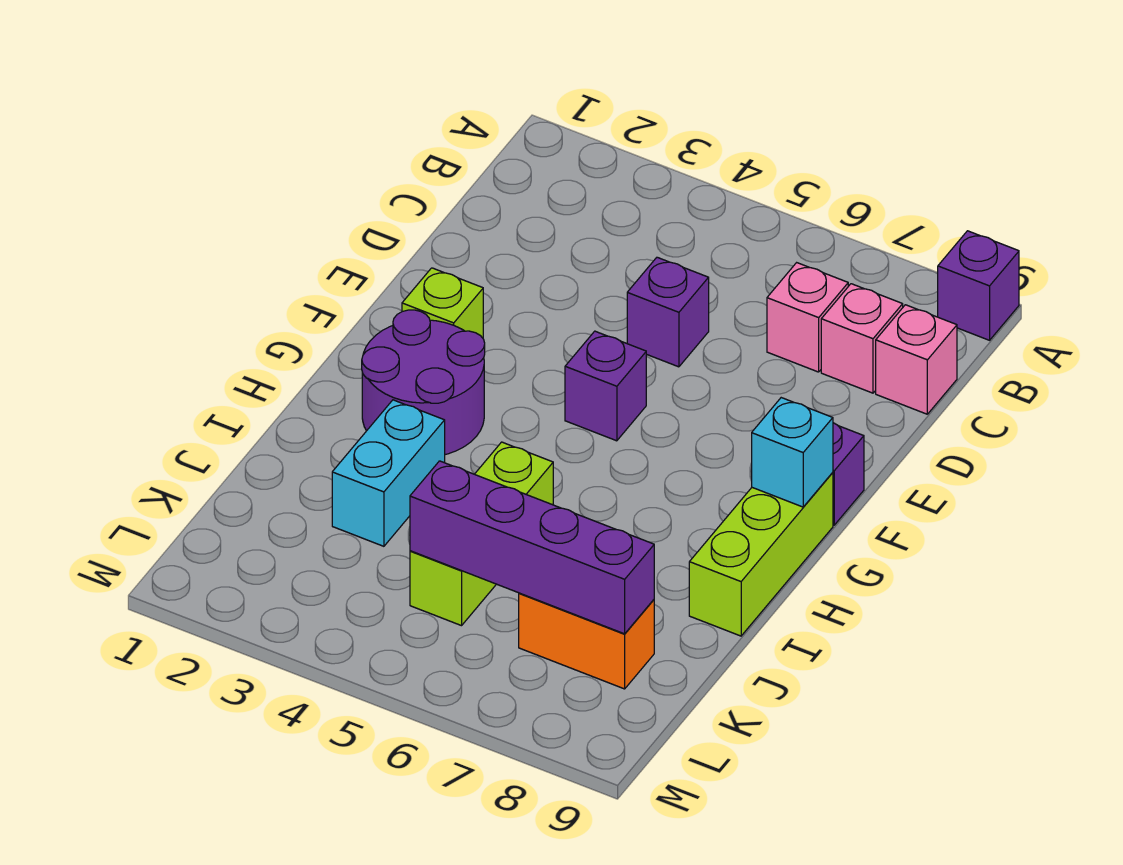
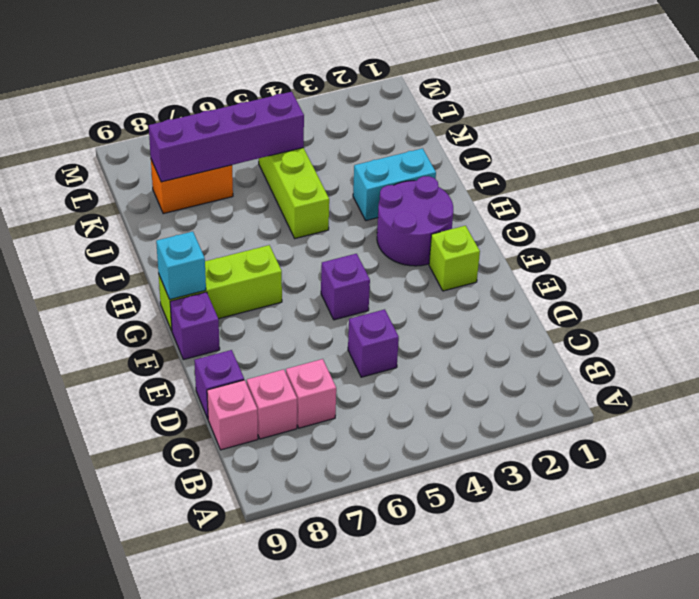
purple 1x1 brick [938,231,1019,340] -> purple 1x1 brick moved to [194,350,244,418]
lime 1x3 brick [689,473,833,636] -> lime 1x3 brick turned to [159,245,282,331]
cyan 1x2 brick [332,400,445,546] -> cyan 1x2 brick turned to [353,148,436,221]

